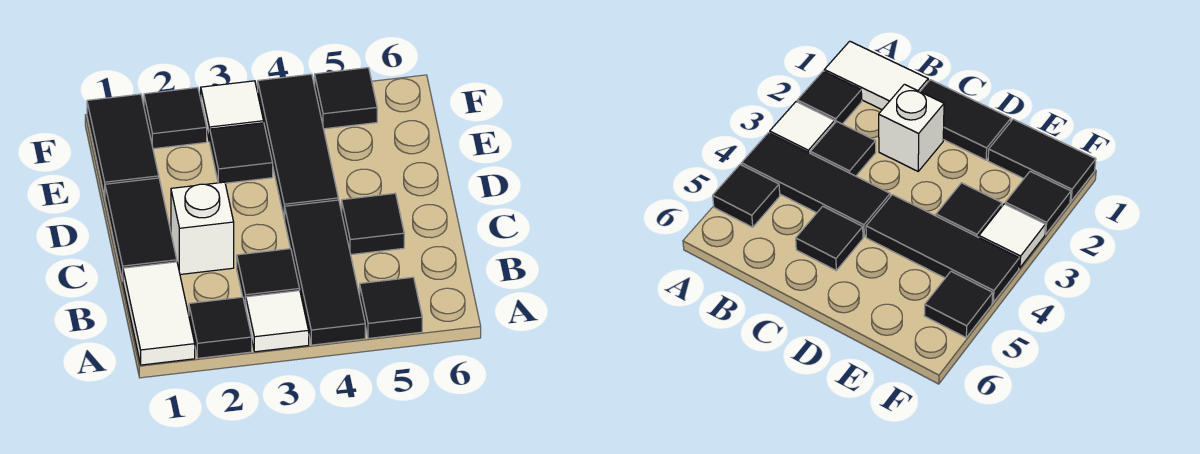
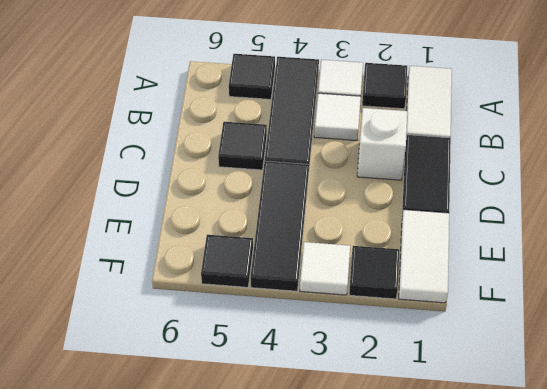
black 1x1 tile [237,249,300,308] -> white 1x1 tile [314,93,361,141]
black 1x2 tile [87,94,159,197] -> white 1x2 tile [399,210,449,303]
black 1x1 tile [210,123,273,183] -> none

